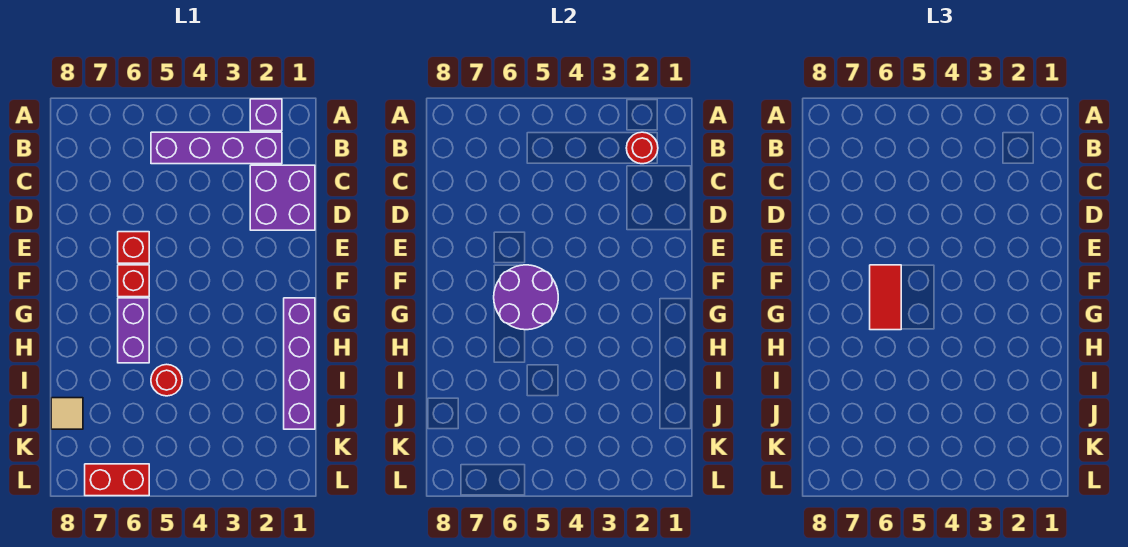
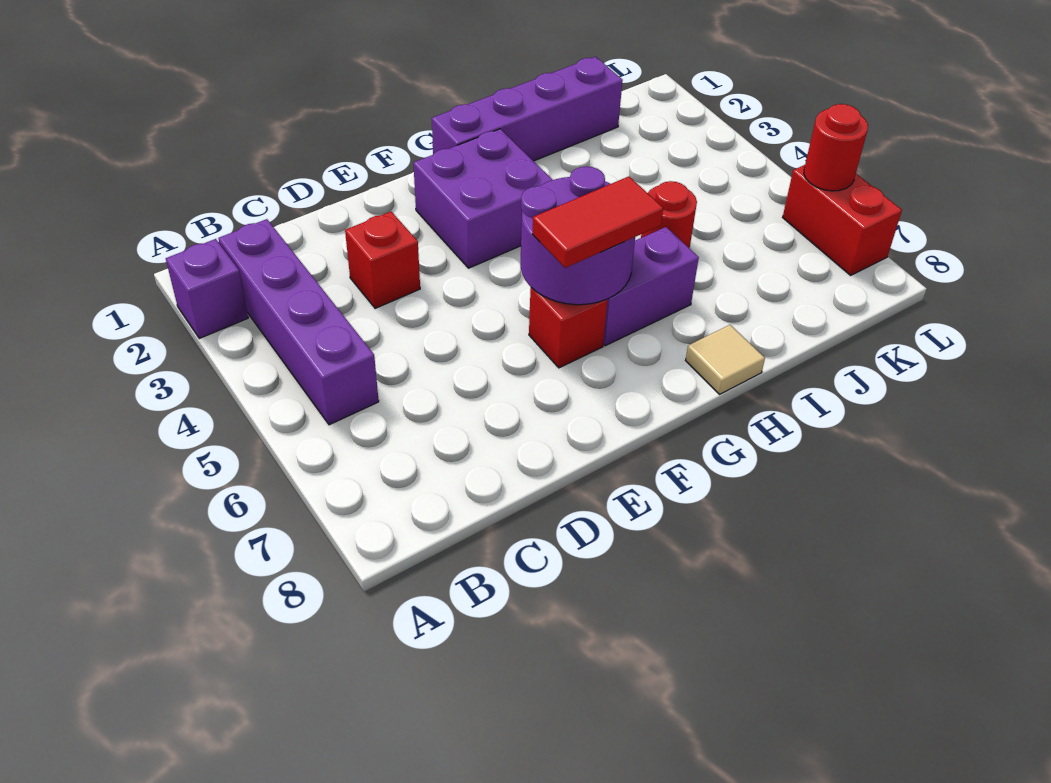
red 1x1 round brick [626,132,658,164] -> red 1x1 round brick moved to [804,104,868,191]
purple 2x2 brick [250,165,315,230] -> purple 2x2 brick moved to [413,129,552,268]
red 1x1 brick [118,232,149,263] -> red 1x1 brick moved to [345,212,420,308]
tan 1x1 tile [51,398,83,429] -> tan 1x1 tile moved to [686,325,765,394]

